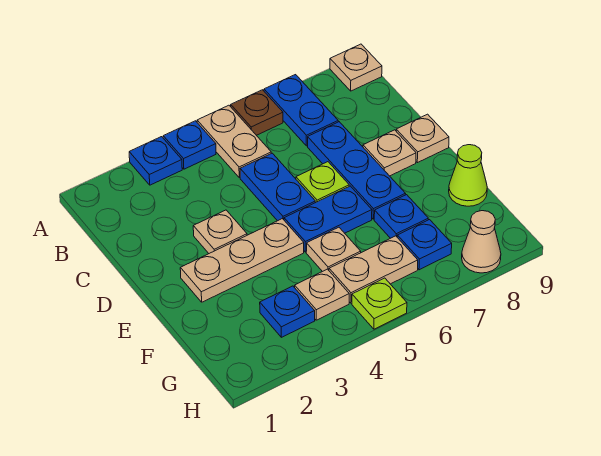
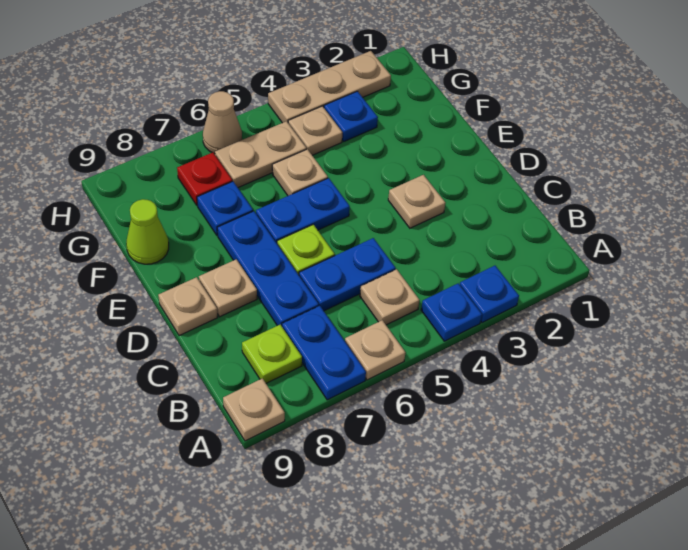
tan 1x2 plate [197,105,271,178] -> tan 1x1 plate [360,269,419,325]
brown 1x1 plate [231,90,283,135] -> tan 1x1 plate [345,320,405,380]
blue 1x2 plate [240,153,315,221] -> blue 1x2 plate turned to [299,238,396,311]
tan 1x3 plate [180,219,304,302] -> tan 1x3 plate moved to [268,51,391,123]
blue 1x1 plate [397,220,452,270] -> red 1x1 plate [177,152,232,205]
lime 1x1 plate [352,278,407,329] -> lime 1x1 plate moved to [242,325,302,383]
tan 1x1 cone [462,211,501,273] -> tan 1x1 cone moved to [203,91,242,154]

